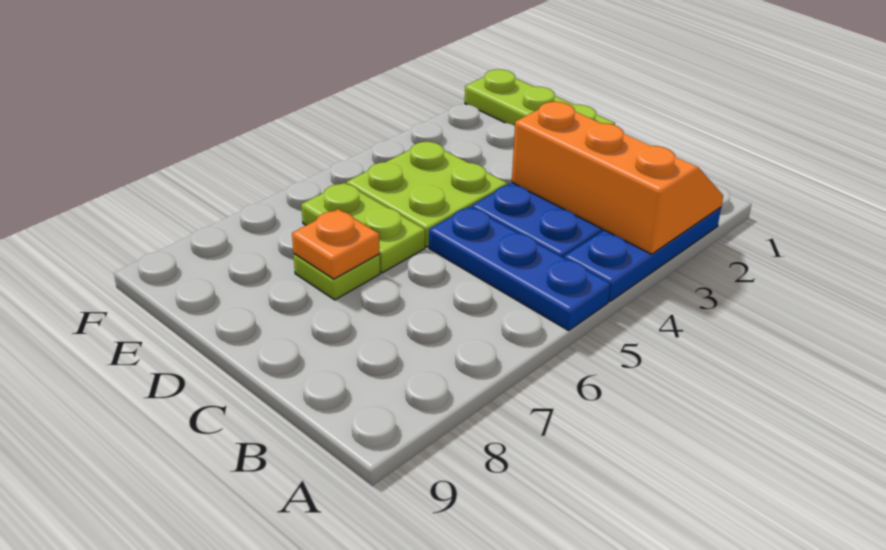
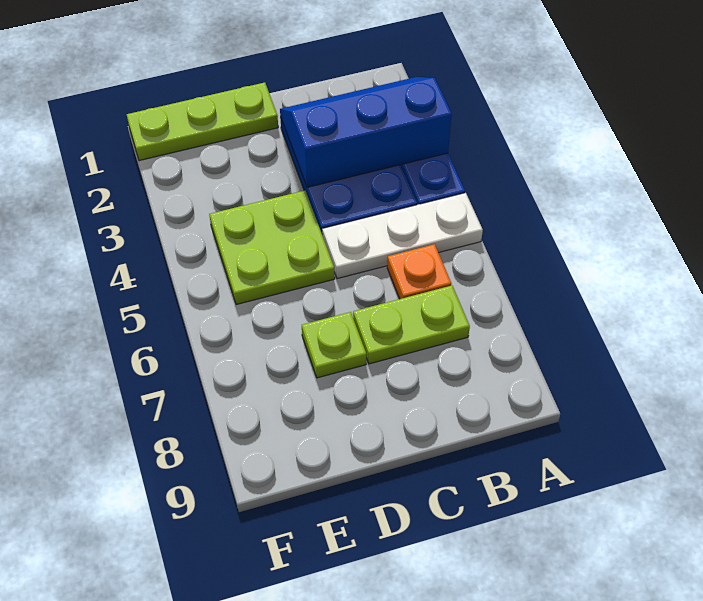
orange 2x3 slope [512,102,723,254] -> blue 2x3 slope [280,77,452,187]
blue 1x3 plate [429,207,610,331] -> white 1x3 plate [322,193,483,279]
lime 1x2 plate [301,183,425,273] -> lime 1x2 plate moved to [353,285,470,364]
orange 1x1 plate [292,209,380,279] -> orange 1x1 plate moved to [387,244,451,299]

